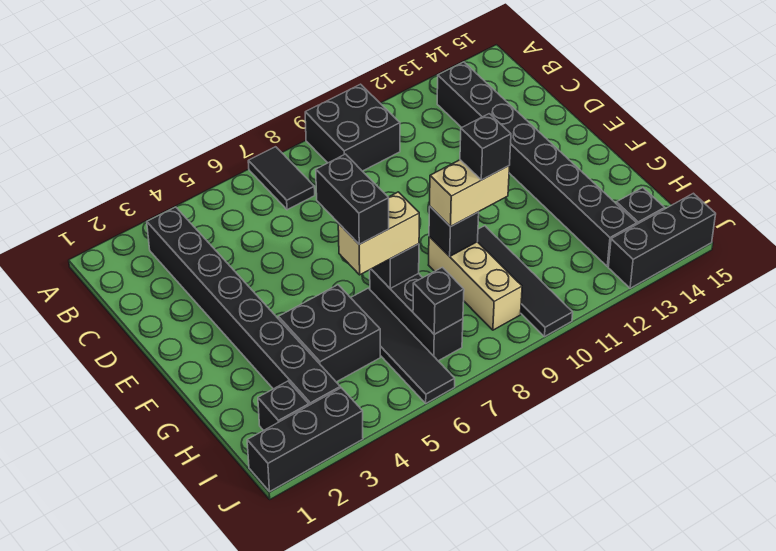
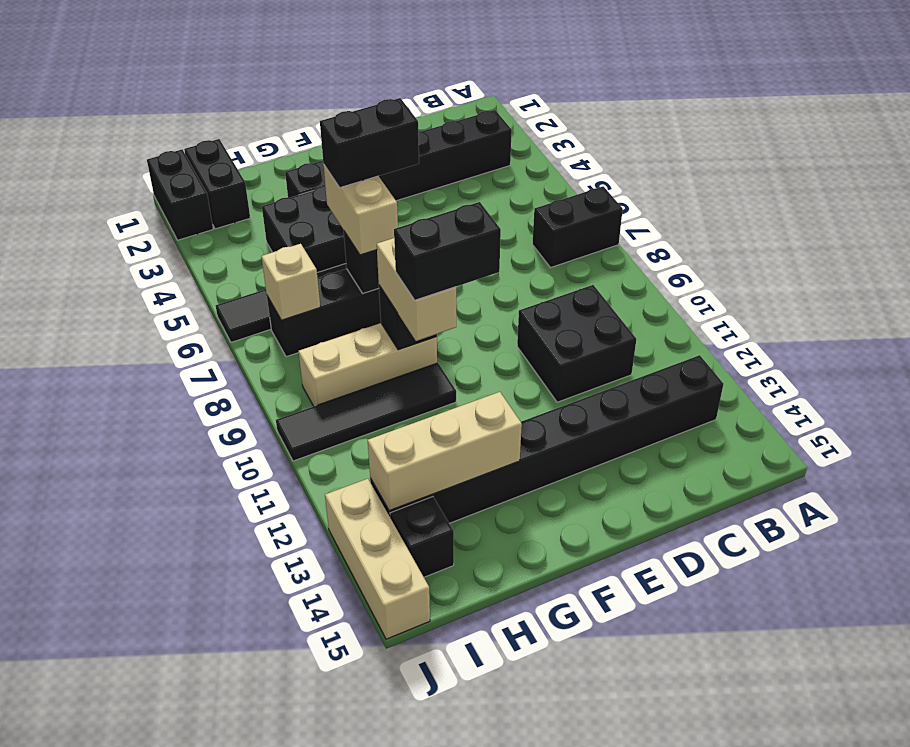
black 1x2 tile [248,147,315,210] -> black 1x2 brick [532,186,623,267]
black 2x2 brick [305,84,400,171] -> black 2x2 brick moved to [517,285,636,402]
black 1x8 brick [147,207,340,405] -> black 1x6 brick [285,110,512,201]
black 1x1 brick [460,114,511,180] -> black 1x2 brick [394,202,501,300]
none -> tan 1x3 brick [368,392,522,511]
black 1x1 brick [258,381,309,431] -> black 1x2 brick [184,139,250,229]
black 1x1 brick [413,267,464,334] -> tan 1x1 brick [261,244,320,320]
black 1x3 brick [247,388,363,491] -> black 1x2 brick [147,150,213,240]
black 1x3 brick [608,193,716,288] -> tan 1x3 brick [325,479,430,639]

